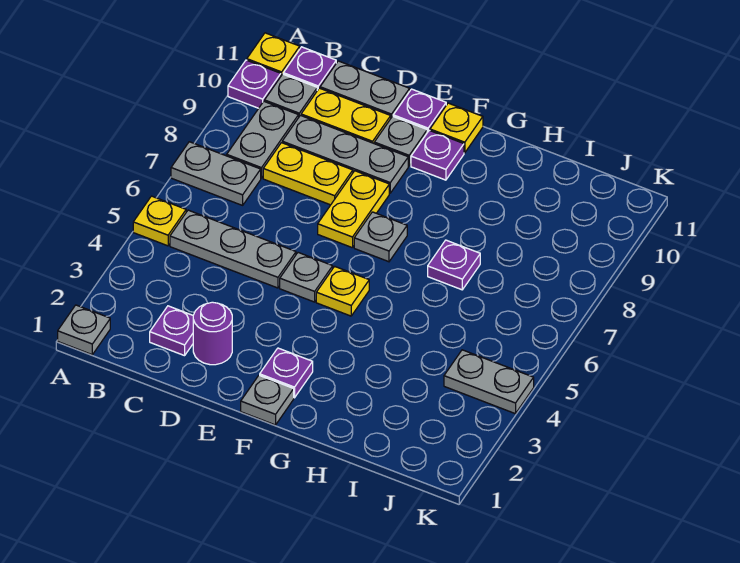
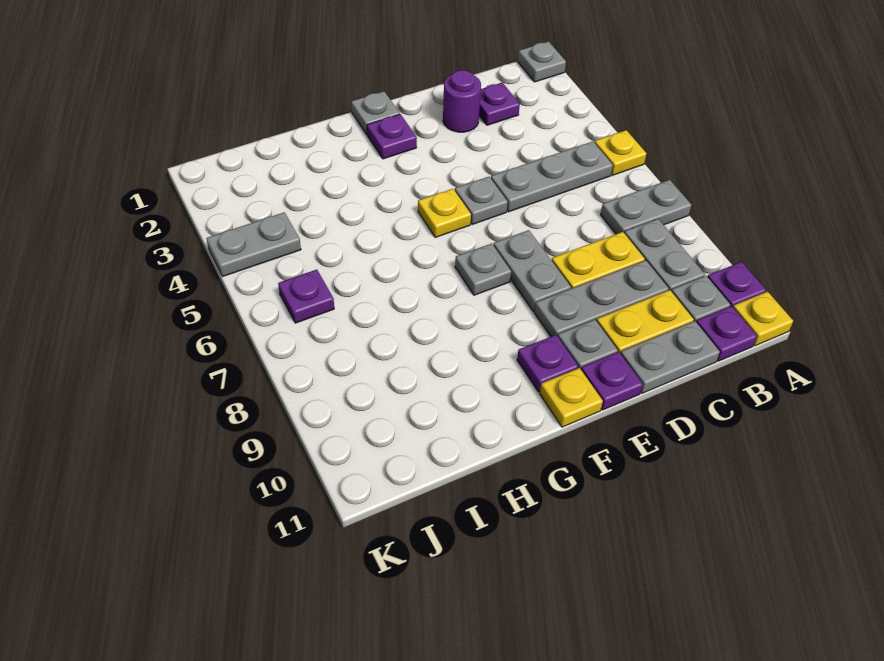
yellow 1x2 plate [318,171,389,248] -> grey 1x2 plate [493,230,571,311]
purple 1x1 plate [428,240,480,290] -> purple 1x1 plate moved to [278,270,334,323]

